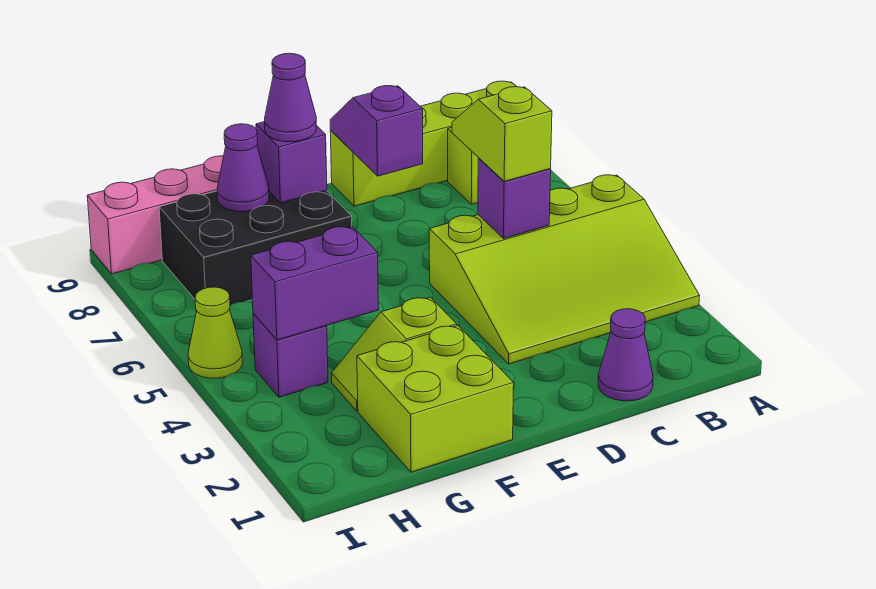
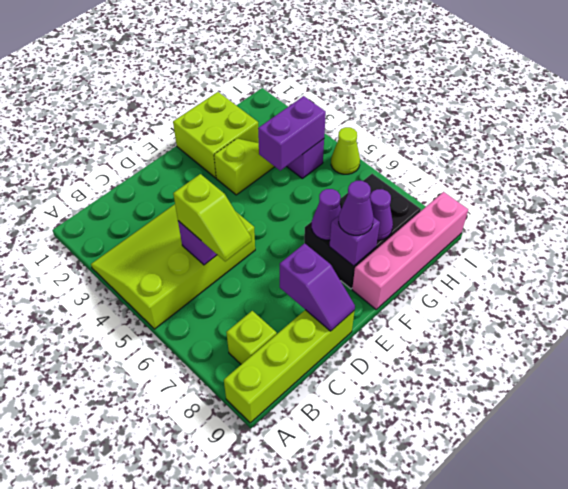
purple 1x1 cone [598,309,653,401] -> purple 1x1 cone moved to [312,189,341,240]

